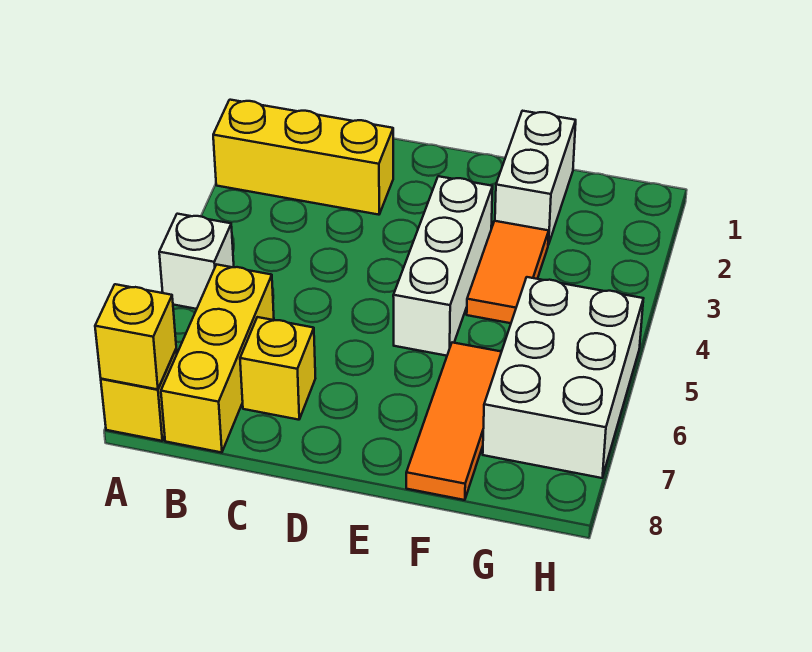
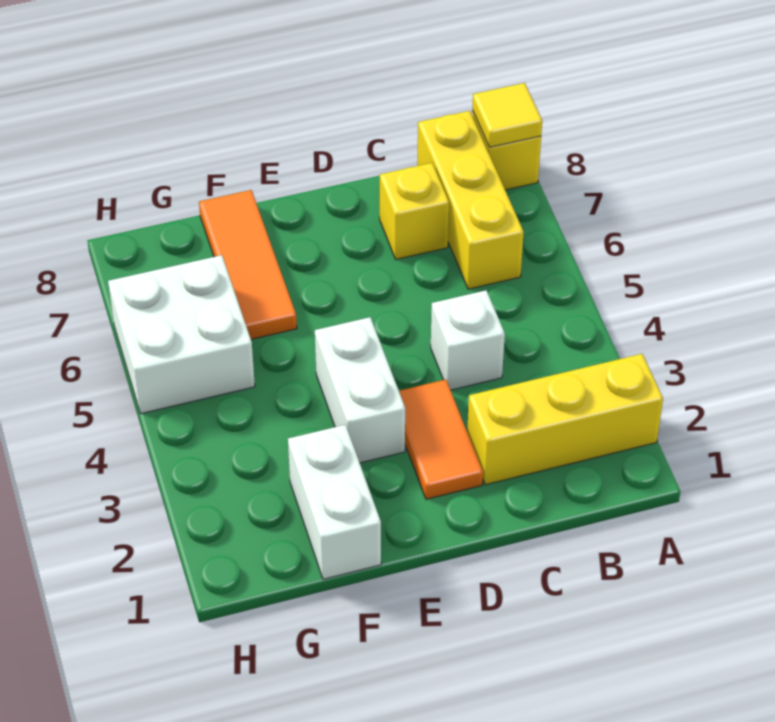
white 1x1 brick [159,214,234,309] -> white 1x1 brick moved to [431,290,505,390]
yellow 1x1 brick [95,284,176,389] -> yellow 1x1 tile [472,83,542,147]
white 1x3 brick [393,176,493,356] -> white 1x2 brick [315,317,405,463]
orange 1x2 tile [467,221,549,323] -> orange 1x2 tile moved to [399,380,483,499]
white 2x3 brick [483,277,643,478] -> white 2x2 brick [108,255,255,414]

